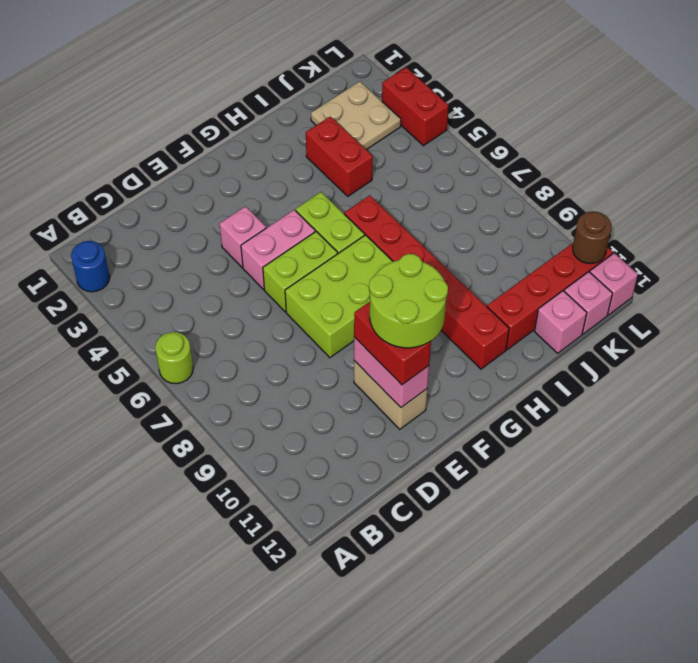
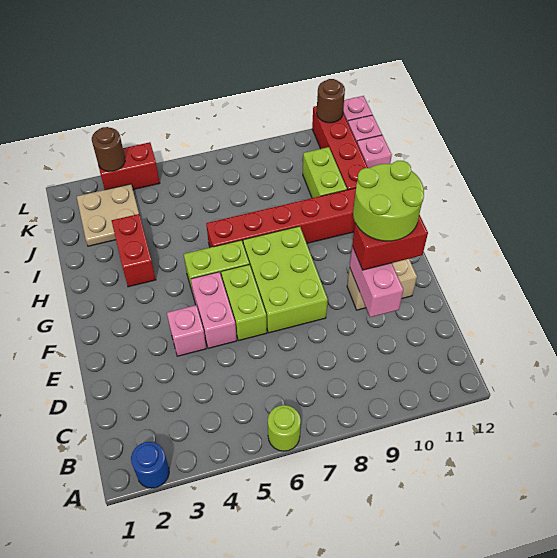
pink 1x2 brick [354,337,429,407] -> pink 1x2 brick turned to [350,246,403,317]
red 1x2 brick [306,116,373,196] -> red 1x2 brick turned to [112,214,156,287]
none -> lime 1x2 brick [303,147,347,198]
none -> brown 1x1 round brick [92,127,125,172]

